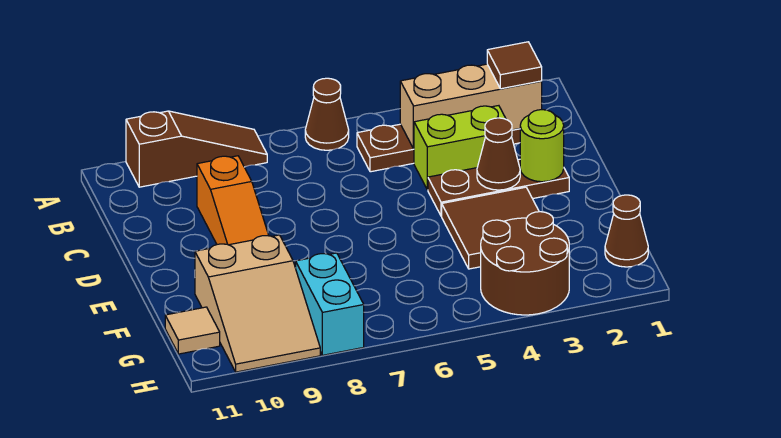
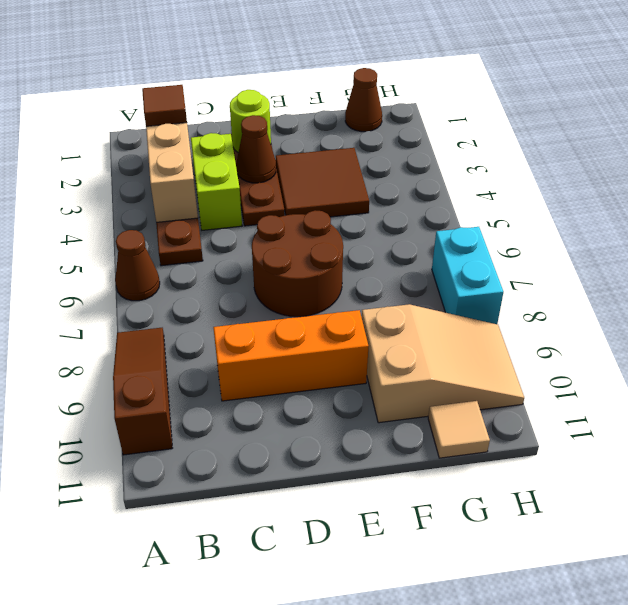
orange 1x3 slope [197,156,269,245] -> orange 1x3 brick [213,310,369,401]
brown 2x2 round brick [481,212,569,315] -> brown 2x2 round brick moved to [252,210,343,317]
cyan 1x2 brick [296,253,364,355] -> cyan 1x2 brick turned to [432,227,503,324]

